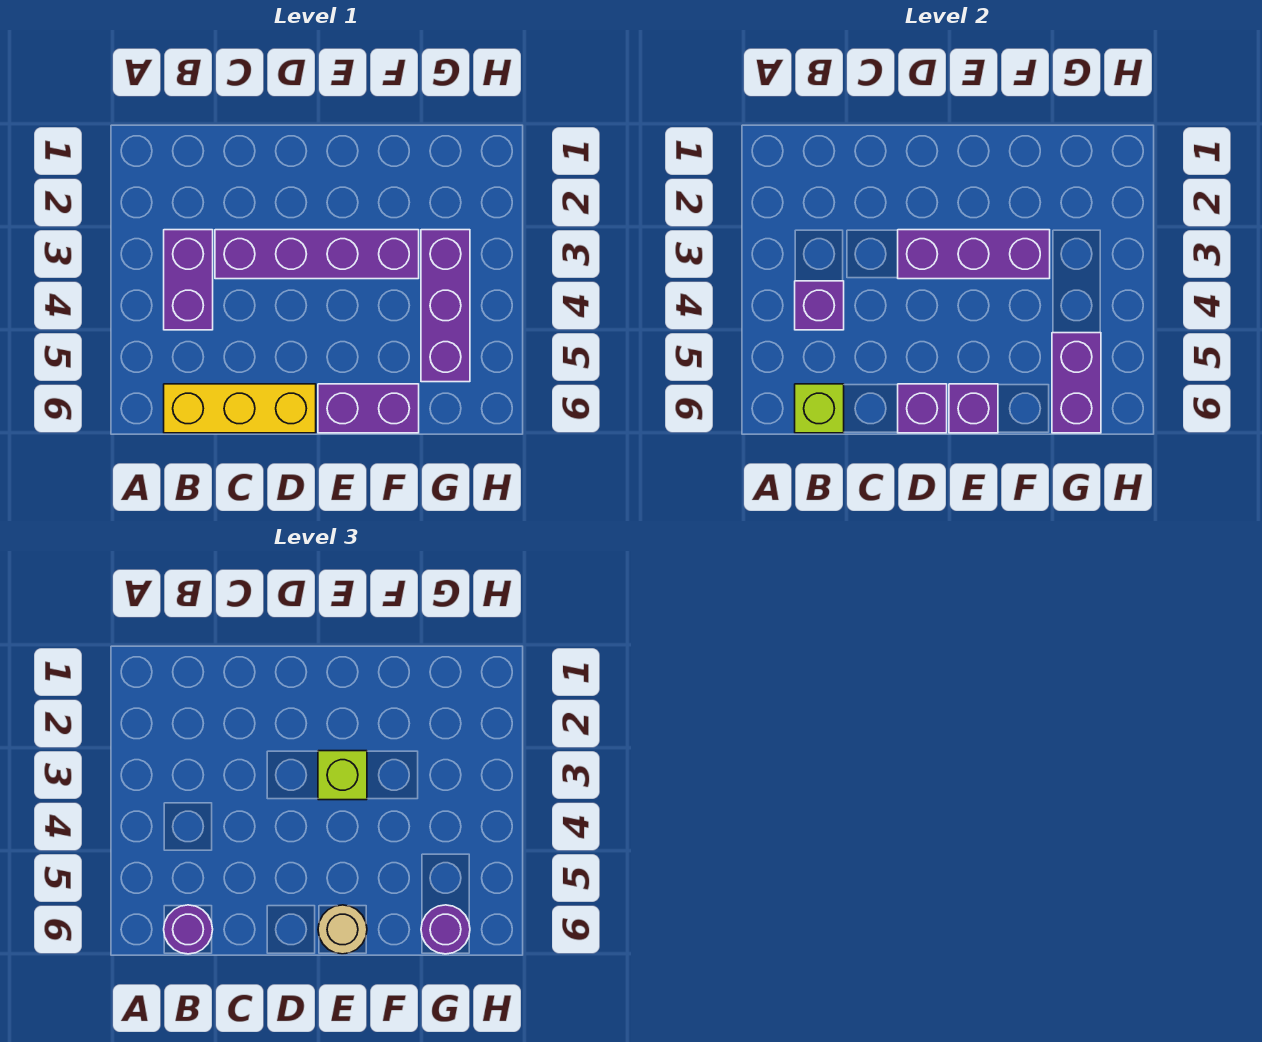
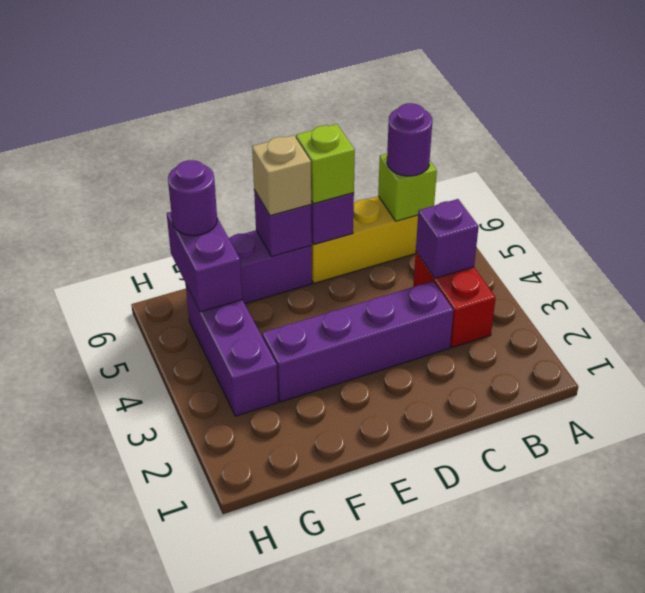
purple 1x2 brick [164,230,213,330] -> red 1x2 brick [413,252,496,348]
purple 1x3 brick [898,230,1050,279] -> none
lime 1x1 brick [318,751,367,800] -> lime 1x1 brick moved to [296,124,355,204]
tan 1x1 round brick [318,905,367,954] -> tan 1x1 brick [252,135,311,216]

